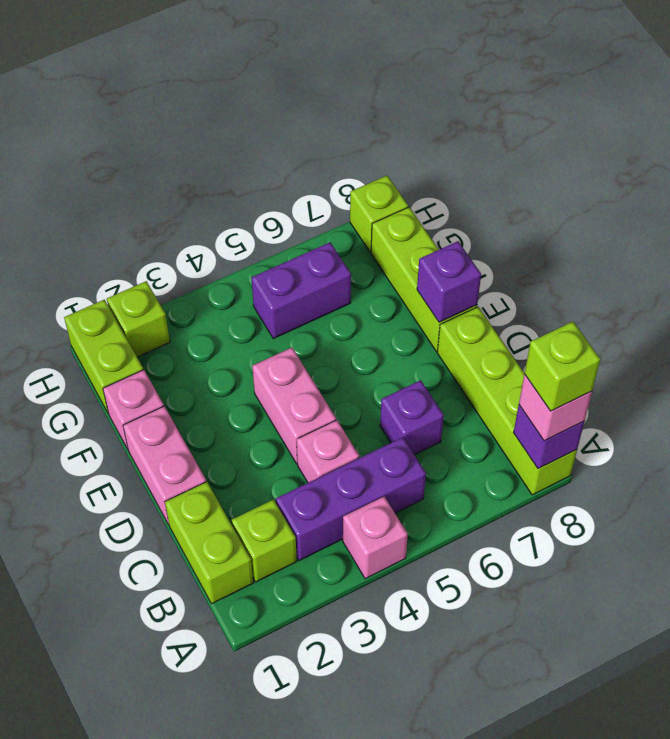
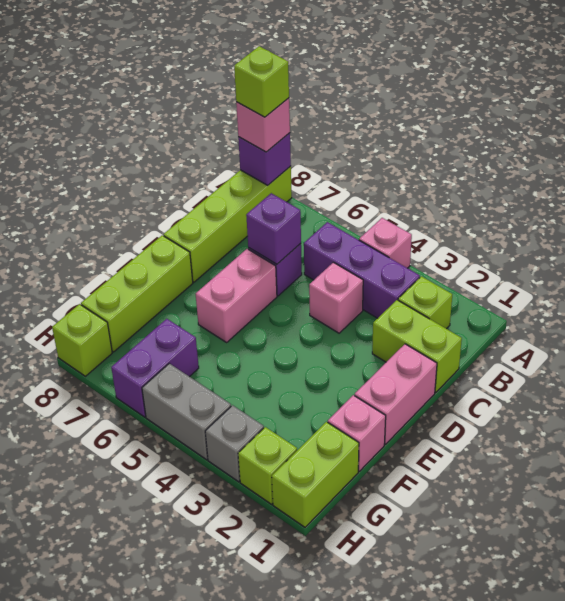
lime 1x2 brick [165,482,253,604] -> lime 1x2 brick turned to [372,300,462,393]
pink 1x2 brick [252,348,336,464] -> pink 1x2 brick moved to [196,249,277,342]
purple 1x1 brick [417,241,481,322] -> purple 1x1 brick moved to [246,193,301,264]
purple 1x2 brick [252,242,351,338] -> purple 1x2 brick turned to [111,319,199,417]
none -> grey 1x1 brick [205,405,264,482]
none -> grey 1x2 brick [142,363,231,460]

